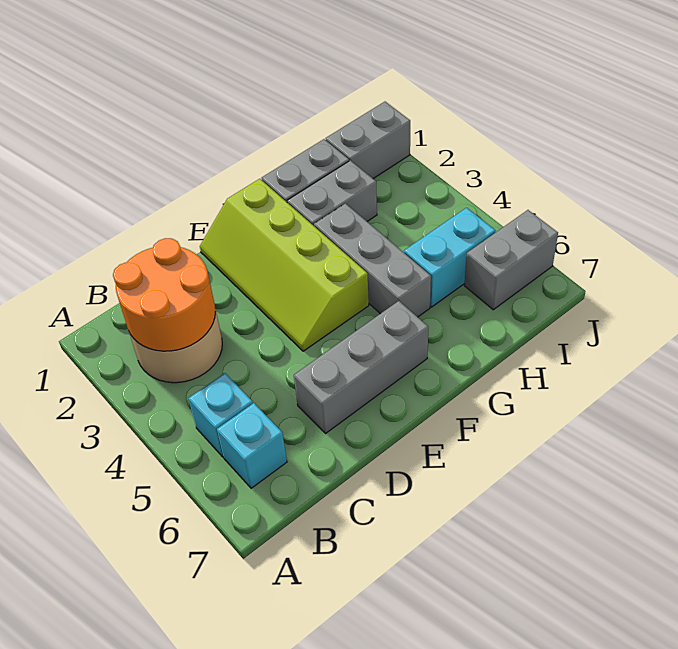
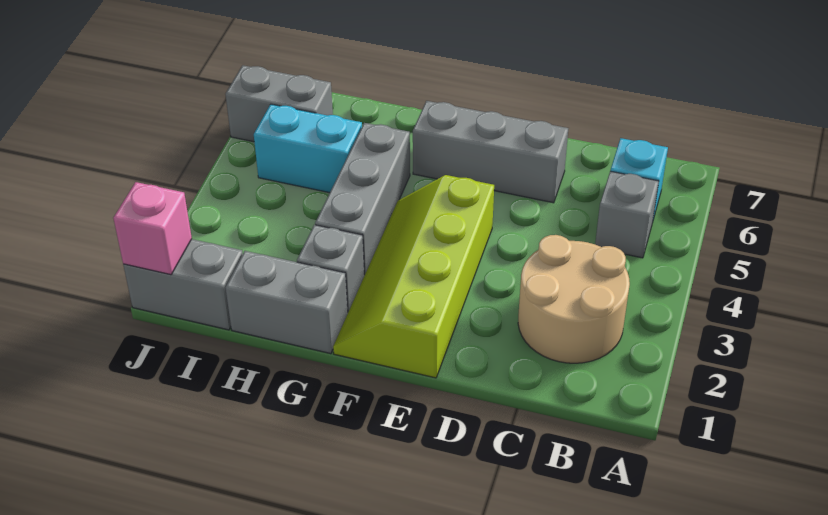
orange 2x2 round brick [113,238,215,351] -> none
cyan 1x1 brick [188,373,253,457] -> grey 1x1 brick [595,171,659,258]
lime 2x4 slope [200,179,369,351] -> lime 2x4 slope turned to [333,175,494,378]
grey 1x2 brick [287,160,377,226] -> grey 1x1 brick [297,225,364,312]
none -> pink 1x1 brick [113,182,192,275]

